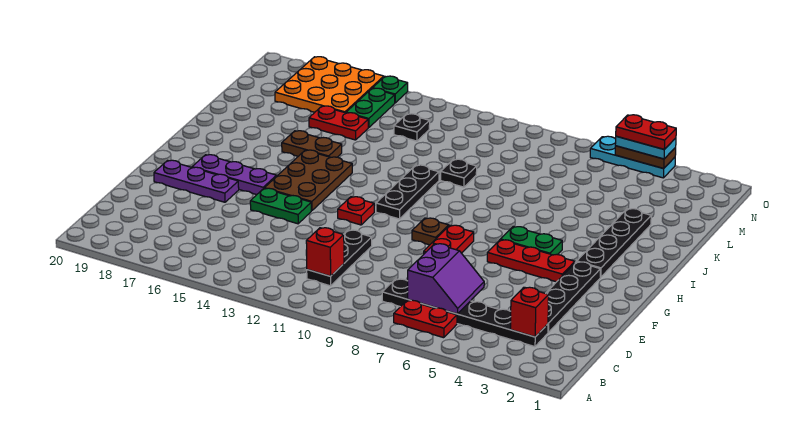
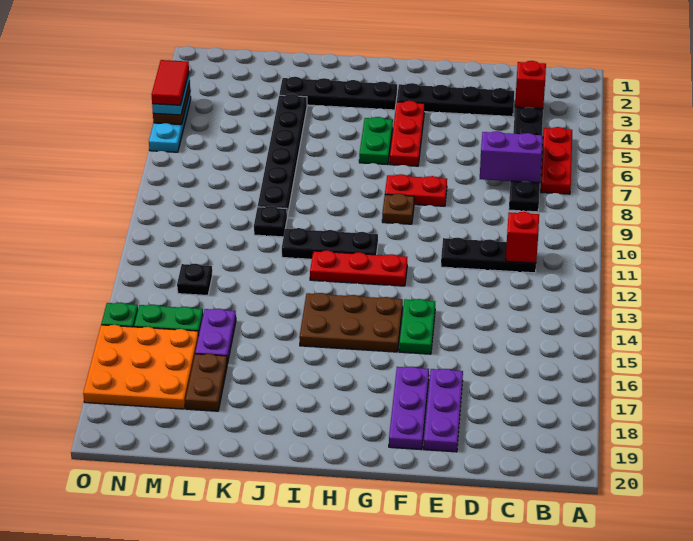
red 1x2 plate [394,300,457,338] -> red 1x3 plate [541,127,572,194]
red 1x1 plate [338,197,374,225] -> red 1x3 plate [310,250,407,286]
purple 1x3 plate [192,155,277,195] -> purple 1x3 plate moved to [424,369,463,452]
brown 1x2 plate [282,131,342,157] -> brown 1x2 plate moved to [185,354,227,411]
none -> black 1x6 plate [258,94,307,216]
red 1x2 plate [309,106,368,140] -> purple 1x2 plate [195,309,236,364]
red 1x2 plate [616,115,676,149] -> red 1x2 tile [152,60,189,105]

